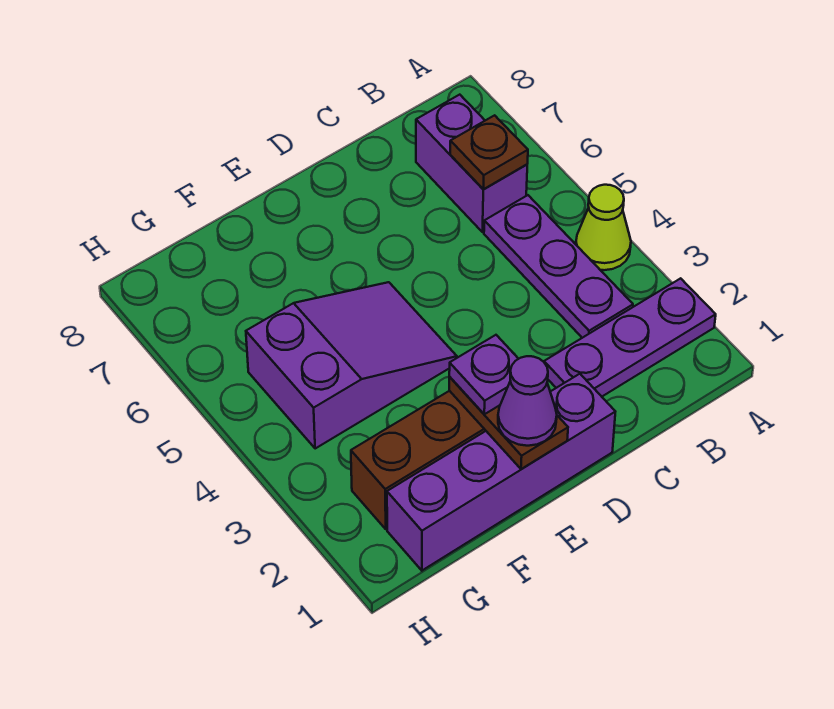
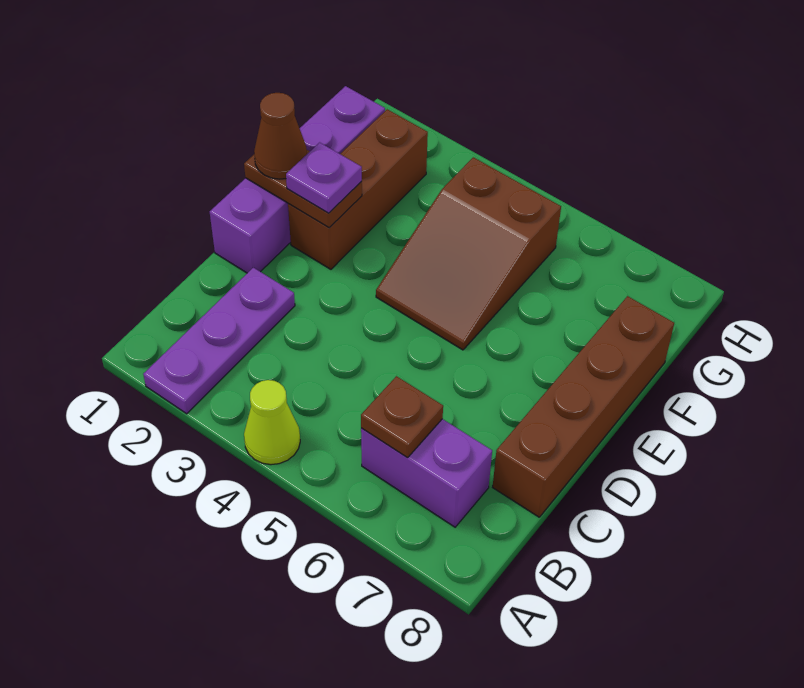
purple 1x3 plate [484,195,633,338] -> none
none -> brown 1x4 brick [493,296,674,517]
purple 1x1 cone [498,356,557,446] -> brown 1x1 cone [254,93,307,179]
purple 2x3 slope [246,282,457,448] -> brown 2x3 slope [376,157,561,350]

